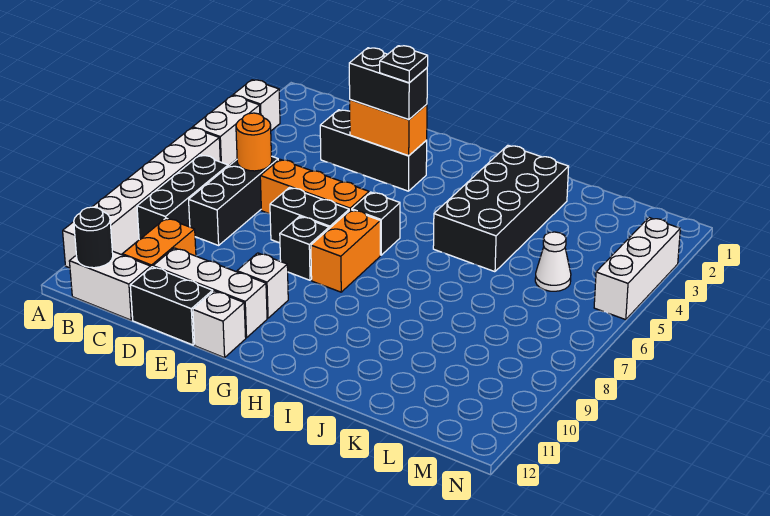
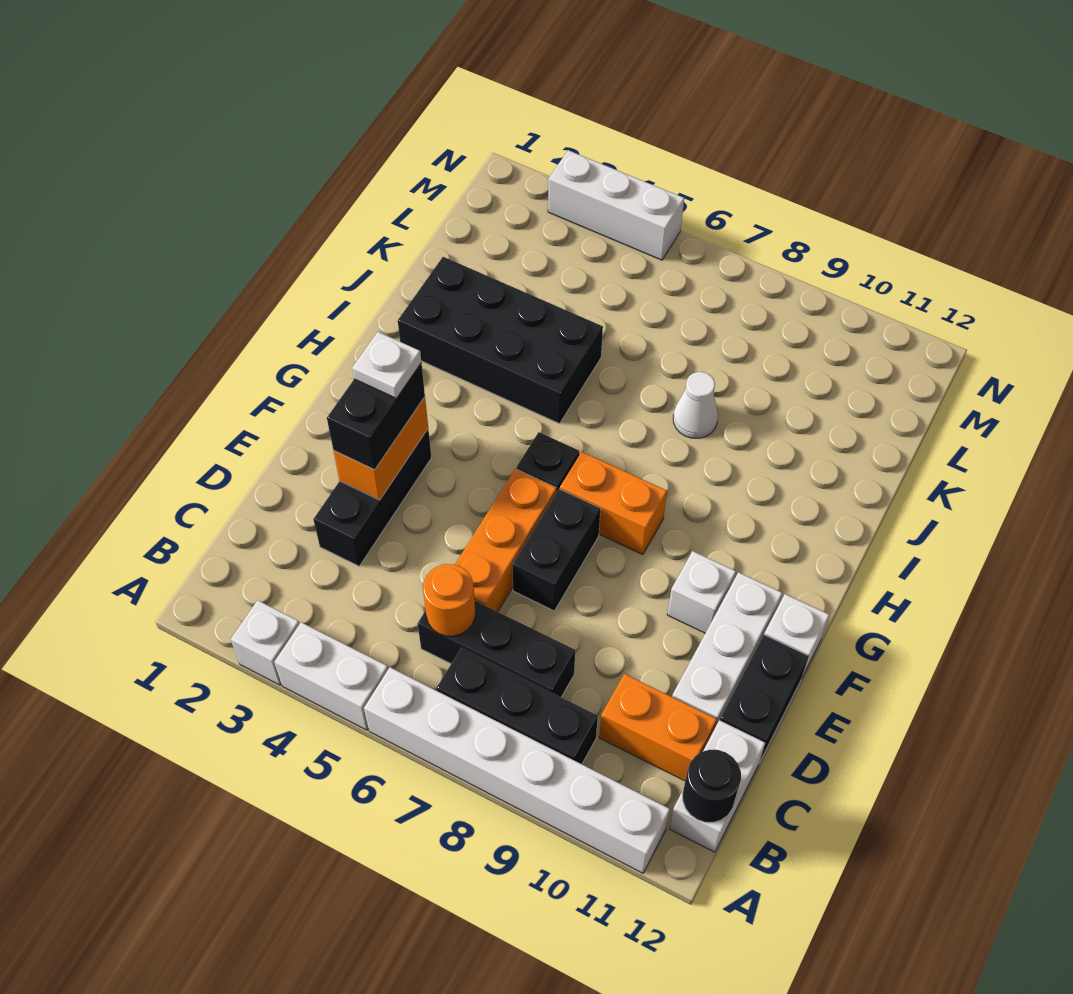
black 1x1 plate [380,46,428,83] -> white 1x1 plate [352,332,421,398]
black 1x1 brick [280,216,329,280] -> none
white 1x1 cone [535,232,571,291] -> white 1x1 cone moved to [673,372,718,438]

